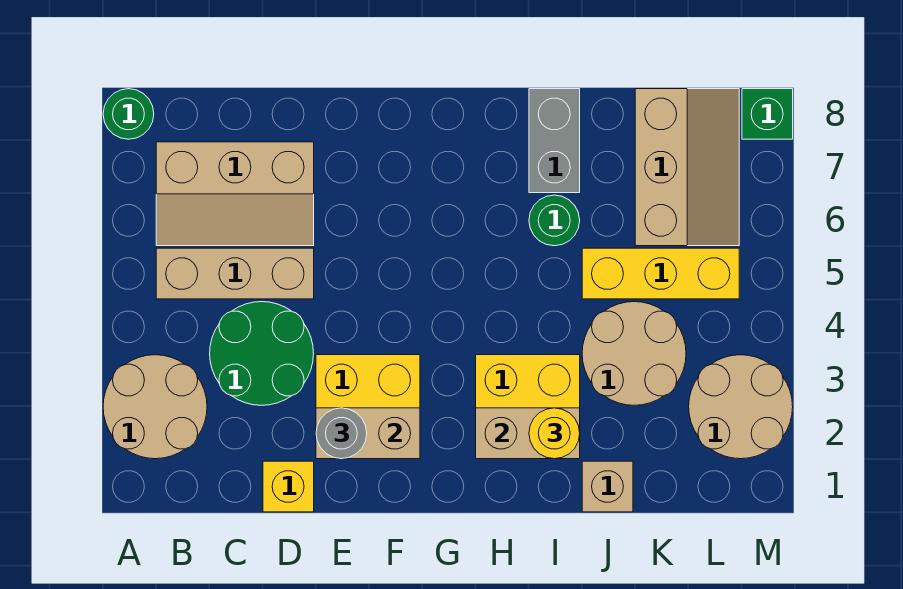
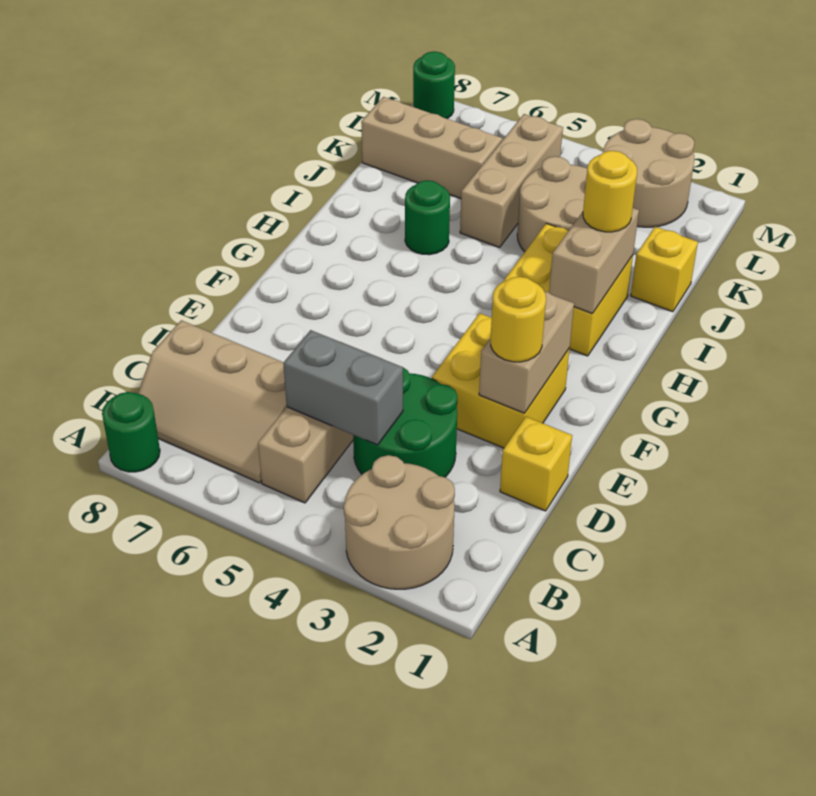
tan 2x3 slope [156,142,314,246] -> tan 2x3 slope turned to [138,320,287,483]
grey 1x1 round brick [316,408,367,459] -> yellow 1x1 round brick [491,277,546,362]
grey 1x2 brick [529,89,580,193] -> grey 1x2 brick moved to [283,330,403,445]
tan 1x1 brick [582,461,633,512] -> yellow 1x1 brick [631,227,698,312]
yellow 1x3 brick [582,248,739,299] -> tan 1x3 brick [460,114,563,248]
green 1x1 brick [742,89,793,139] -> green 1x1 round brick [413,52,455,119]

